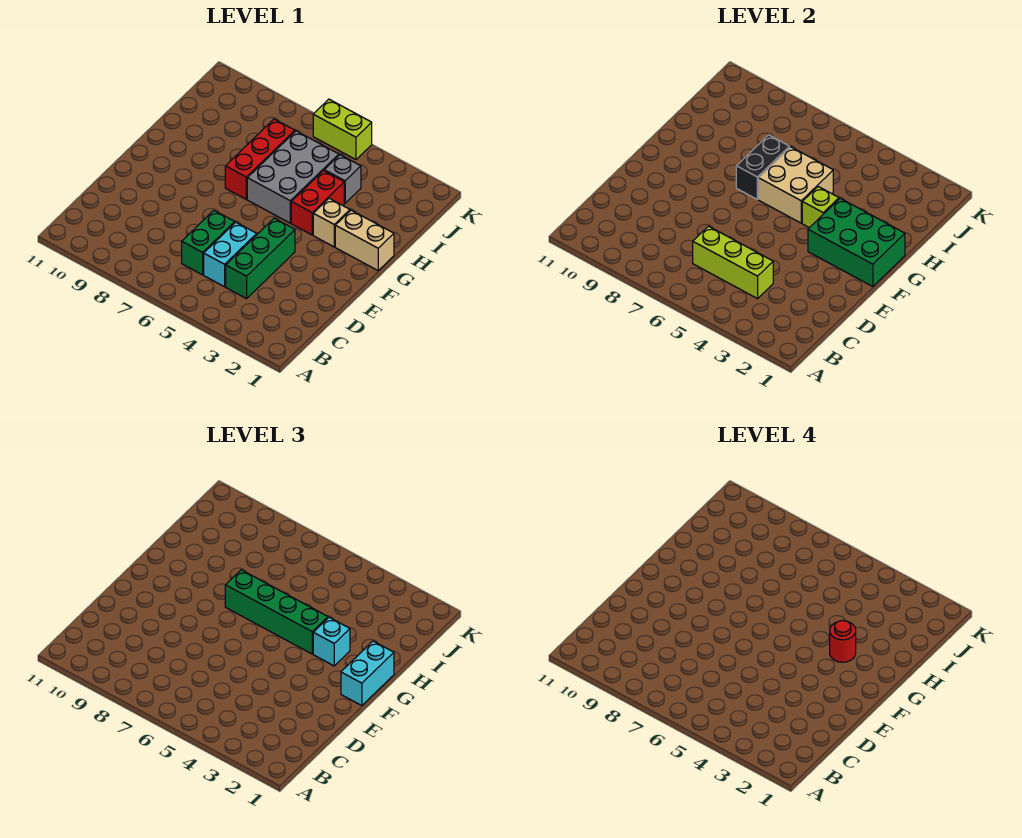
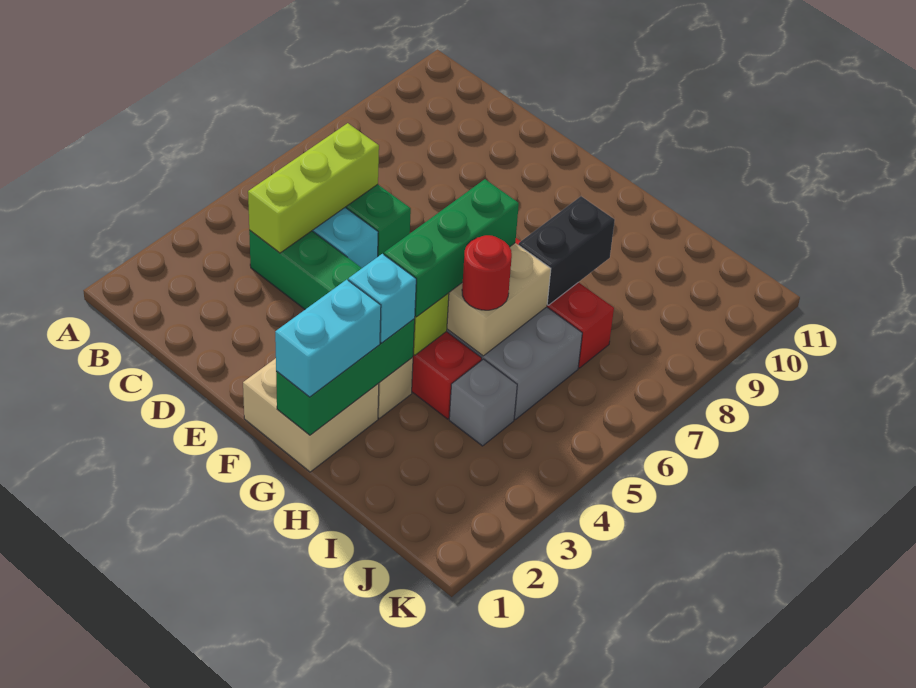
green 2x3 brick [808,198,905,287] -> green 1x3 brick [276,319,415,435]
cyan 1x2 brick [341,641,394,706] -> cyan 1x2 brick turned to [275,280,381,397]
tan 1x2 brick [335,210,394,271] -> tan 2x2 brick [243,358,379,472]
red 1x1 round brick [830,621,856,662] -> red 1x1 round brick moved to [462,235,512,310]
green 1x4 brick [225,570,328,654] -> green 1x3 brick [384,179,519,317]
black 1x2 brick [736,135,789,199] -> black 1x2 brick turned to [519,196,615,305]
lime 1x2 brick [313,99,372,160] -> none

